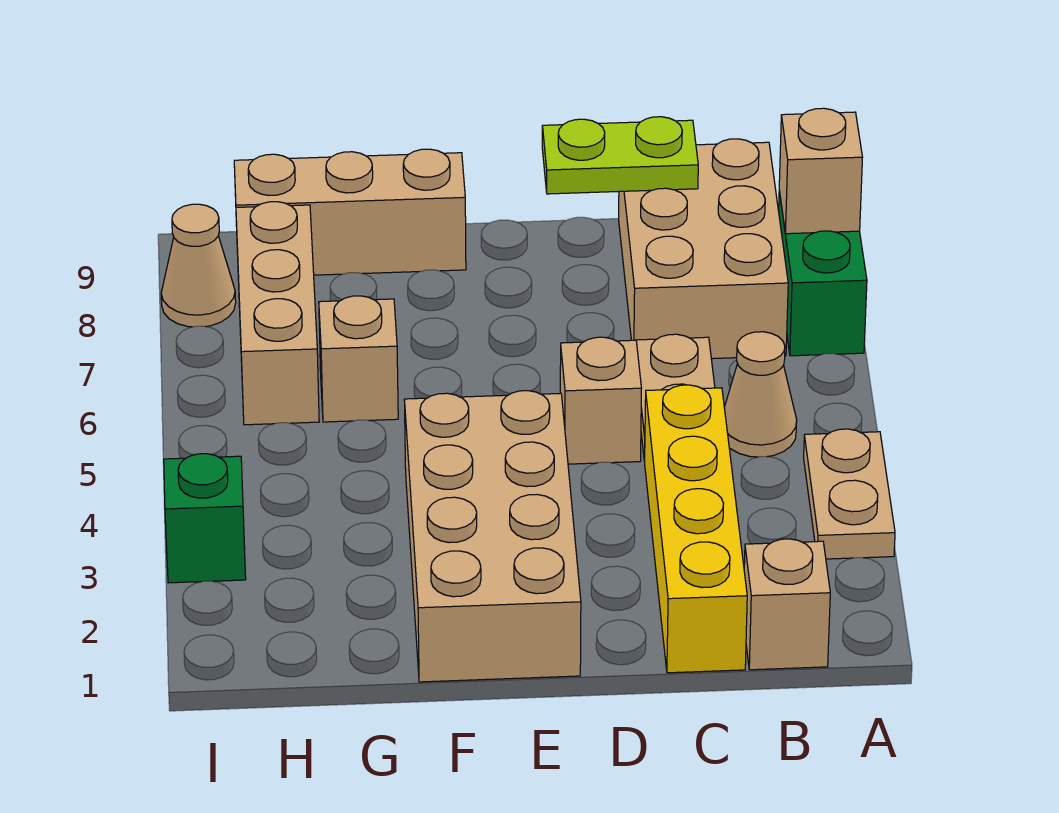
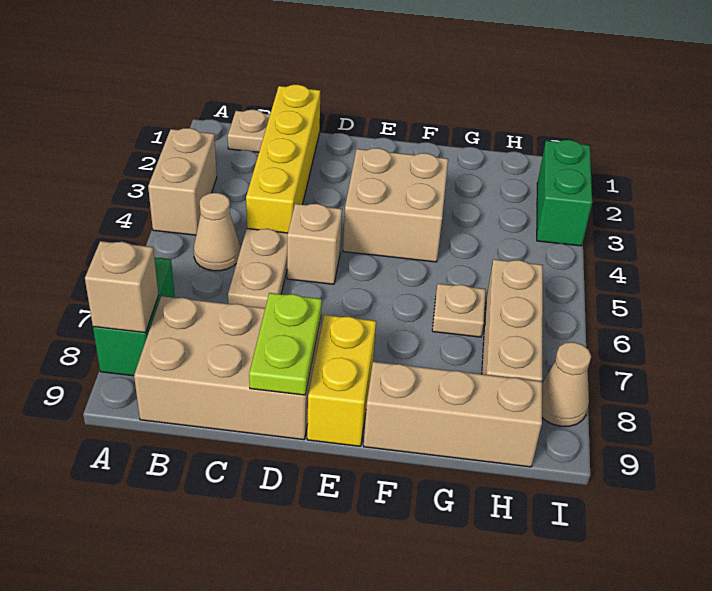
tan 1x2 plate [804,429,895,559] -> tan 1x2 brick [148,128,217,235]
tan 1x1 brick [744,539,830,670] -> tan 1x1 plate [228,110,270,152]
tan 2x3 brick [619,139,788,359] -> tan 2x3 brick turned to [134,296,321,440]
lime 1x2 plate [542,117,698,194] -> lime 1x2 plate turned to [249,293,322,395]
tan 2x4 brick [404,391,581,682] -> tan 2x2 brick [343,148,448,262]
none -> yellow 1x2 brick [307,315,376,446]
tan 1x1 brick [319,296,398,422] -> tan 1x1 plate [432,284,486,337]
green 1x1 brick [164,454,246,583] -> green 1x2 brick [537,140,592,246]

